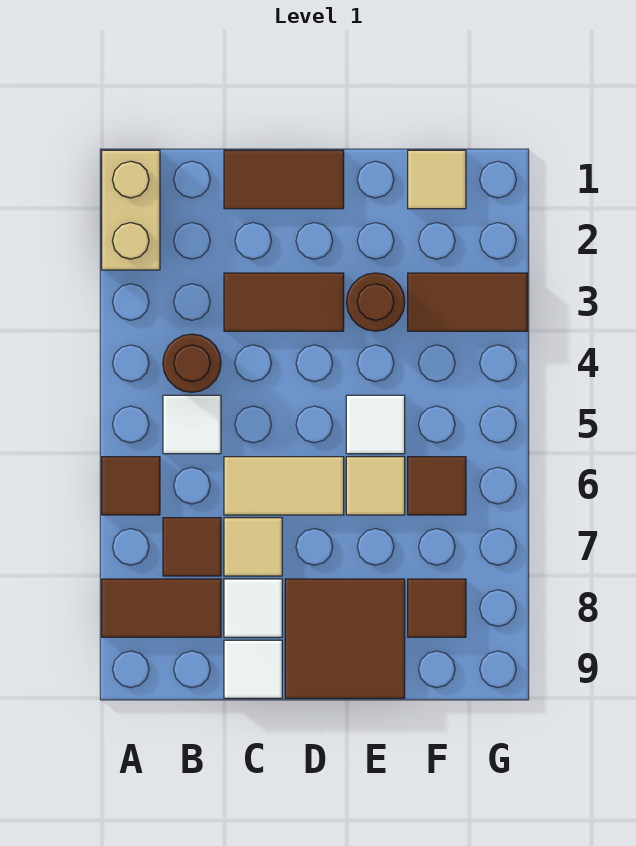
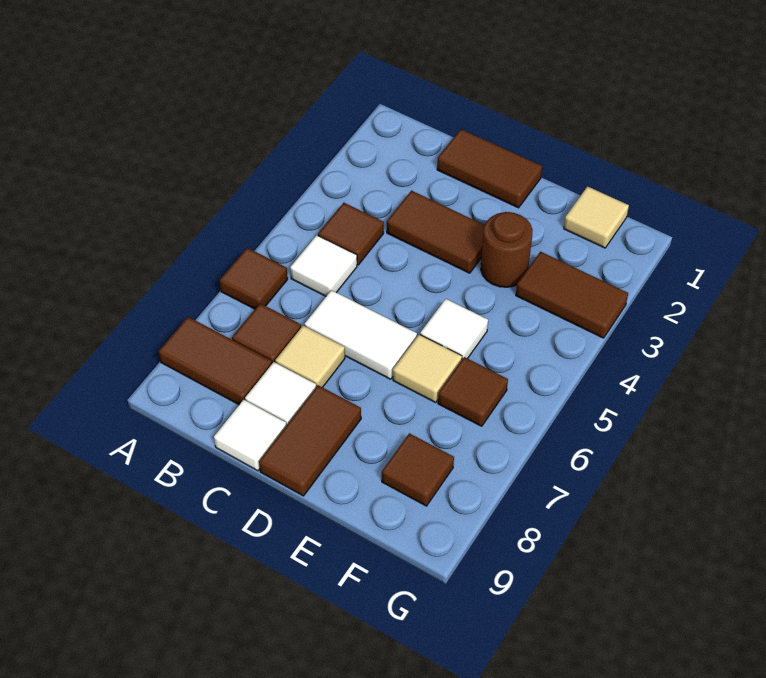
tan 1x2 brick [102,150,160,270] -> none
brown 1x1 round brick [163,334,221,392] -> brown 1x1 tile [318,203,384,265]
tan 1x2 tile [224,457,344,515] -> white 1x2 tile [304,290,417,379]
brown 2x2 tile [285,579,405,698] -> brown 1x2 tile [259,385,361,496]

